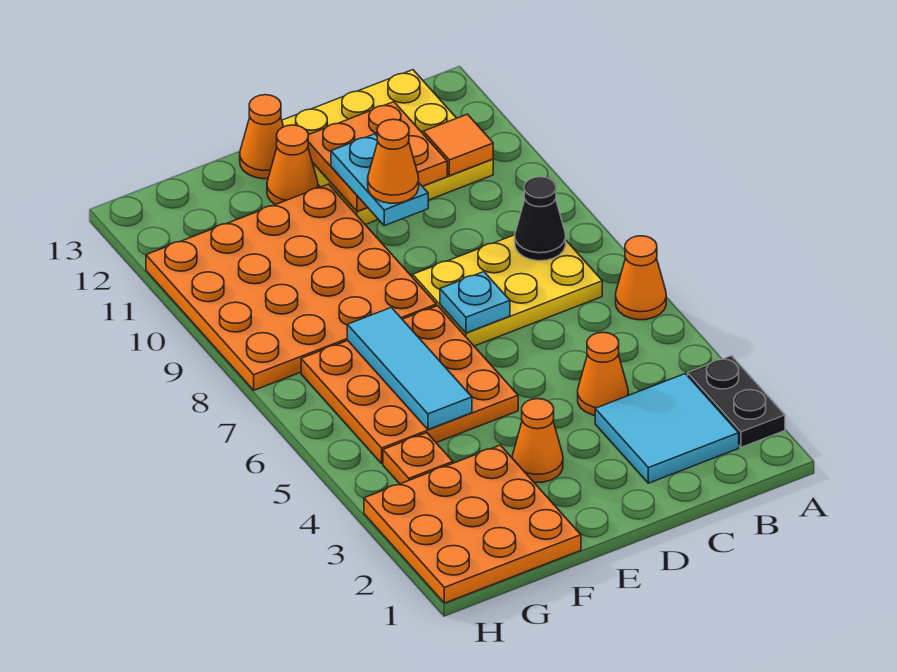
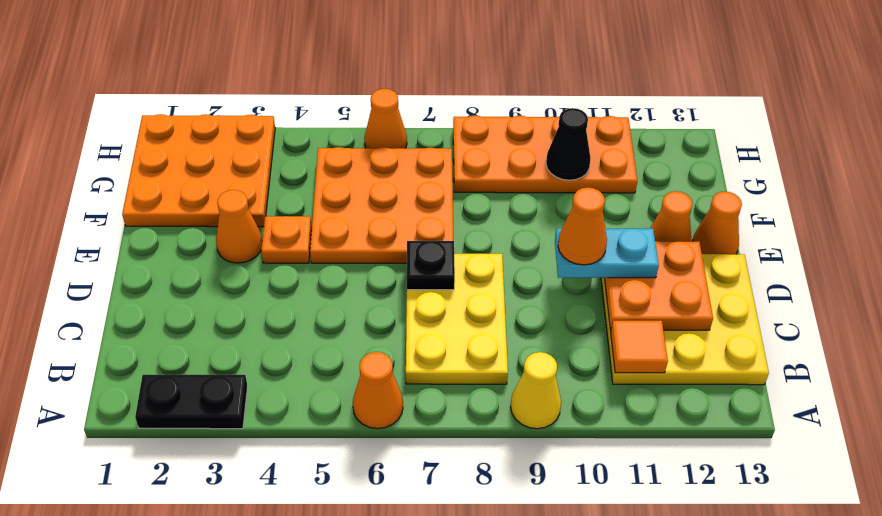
none -> yellow 1x1 cone [511,352,561,429]
cyan 2x2 tile [595,374,739,483] -> none
black 1x1 cone [515,177,566,261] -> black 1x1 cone moved to [546,108,590,180]
orange 1x1 cone [578,332,628,415] -> orange 1x1 cone moved to [364,89,407,148]
cyan 1x1 plate [440,272,510,333] -> black 1x1 plate [407,241,455,290]
orange 4x4 plate [146,184,436,390] -> orange 2x4 plate [453,115,637,193]
cyan 1x3 tile [347,307,472,430] -> none
orange 1x1 plate [383,433,453,484] -> orange 1x1 plate moved to [261,216,312,263]

